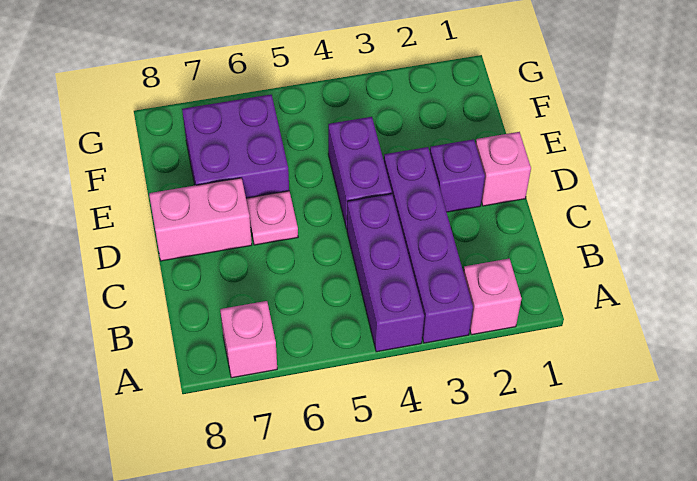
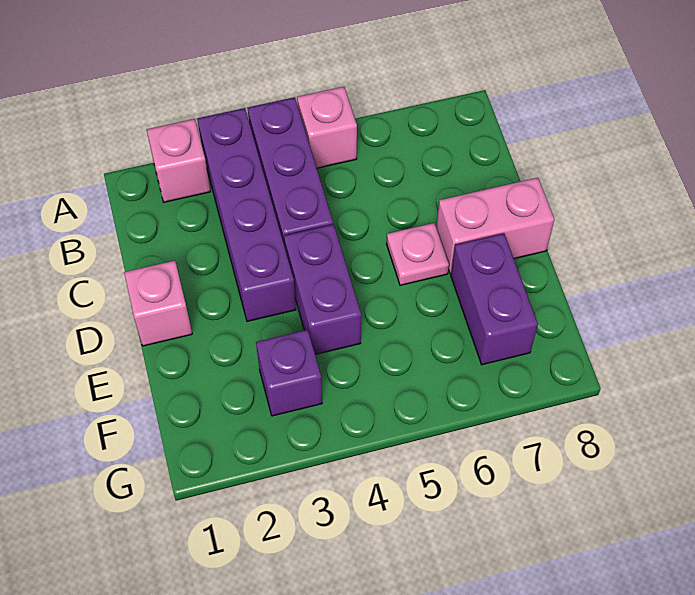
pink 1x1 brick [220,301,277,378] -> pink 1x1 brick moved to [297,87,357,168]
purple 1x1 brick [430,139,485,212] -> purple 1x1 brick moved to [256,330,322,416]
purple 2x2 brick [182,95,289,198] -> purple 1x2 brick [451,233,538,365]

